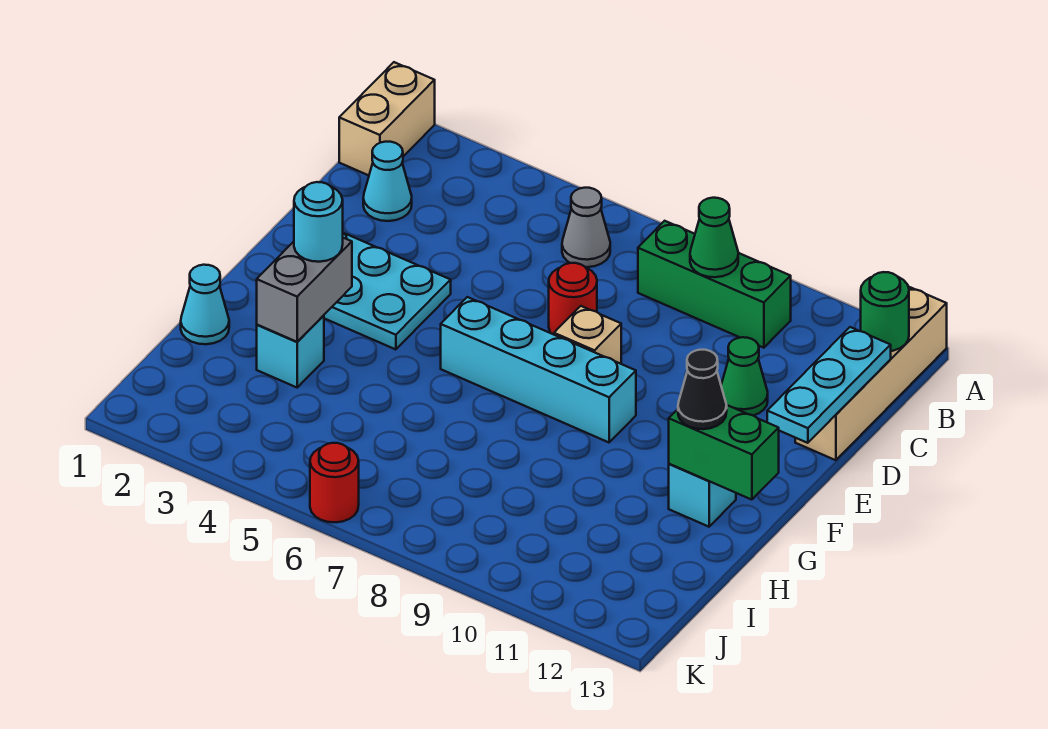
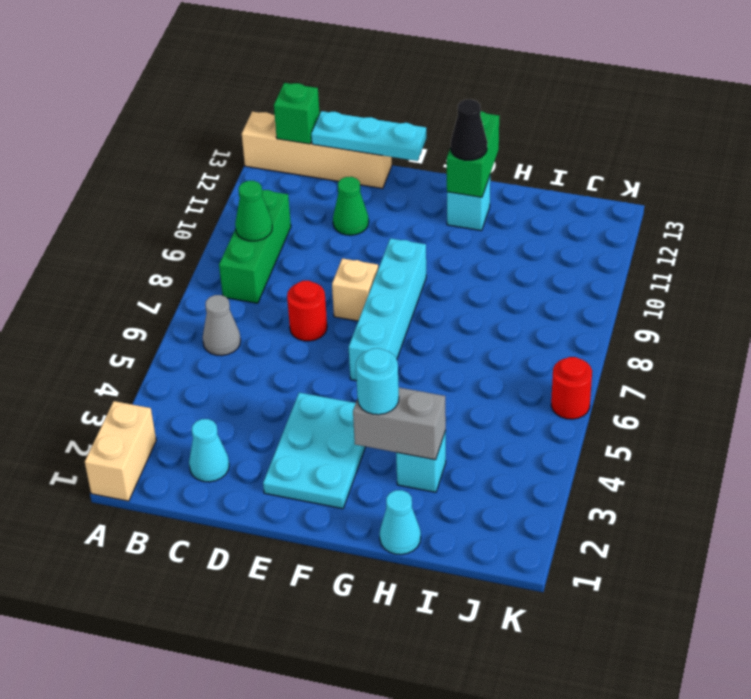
tan 1x2 brick [339,62,435,175] -> tan 1x2 brick turned to [85,401,156,501]
green 1x1 round brick [861,272,909,351] -> green 1x1 brick [274,83,320,144]

